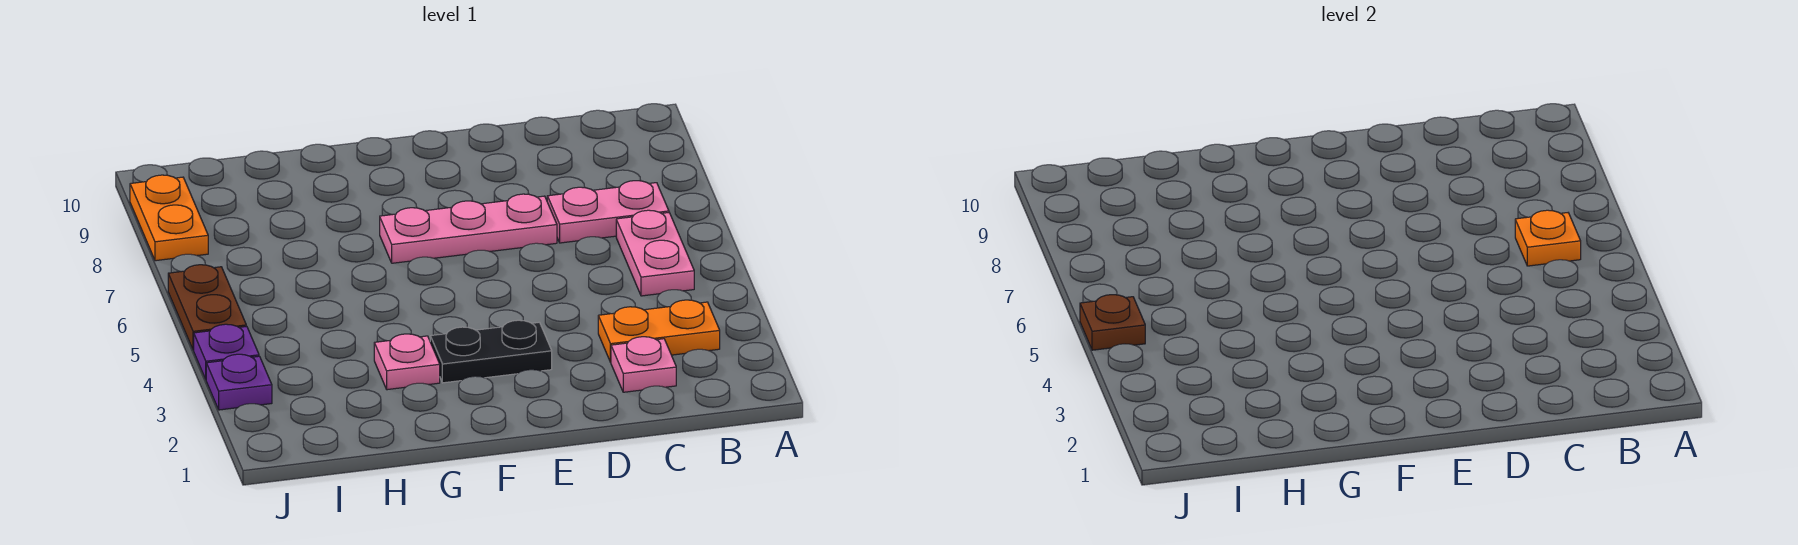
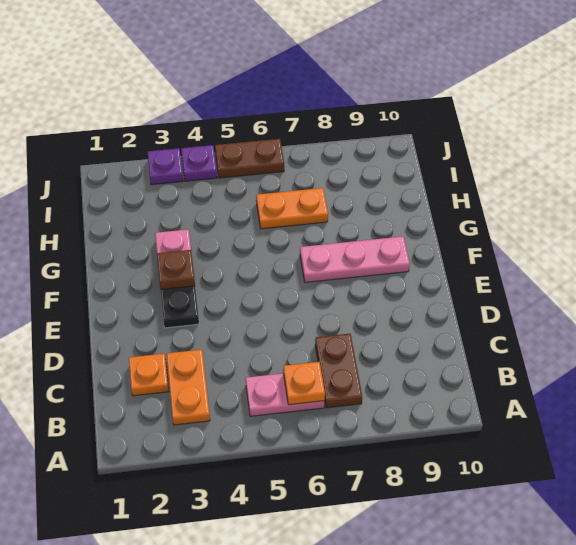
pink 1x2 plate [547,181,669,243] -> brown 1x2 plate [315,334,362,408]
pink 1x1 plate [611,337,676,392] -> orange 1x1 plate [129,354,169,396]
pink 1x3 plate [380,194,557,263] -> pink 1x3 plate turned to [300,236,410,282]
brown 1x1 plate [1080,295,1145,350] -> brown 1x1 plate moved to [157,250,195,289]
orange 1x2 plate [130,175,208,261] -> orange 1x2 plate moved to [256,188,328,229]

